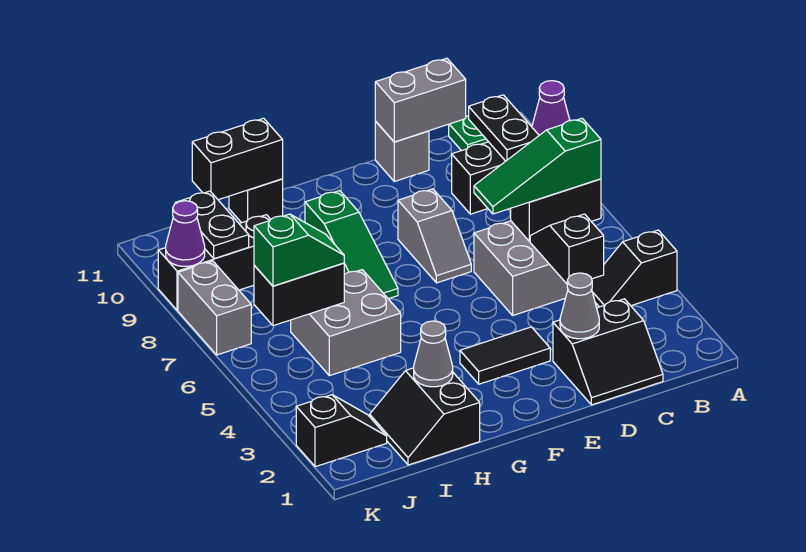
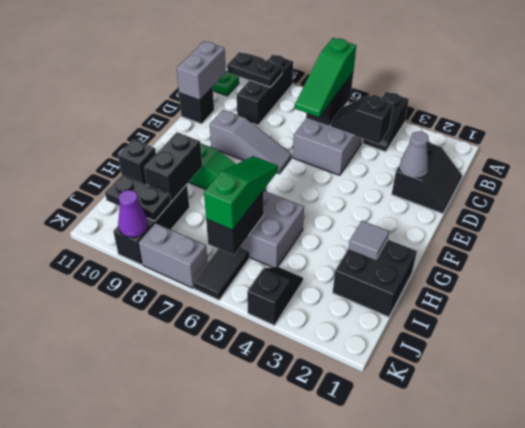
purple 1x1 cone [532,81,570,135] -> none
grey 1x1 brick [375,122,429,181] -> black 1x1 brick [179,87,214,124]
black 1x2 tile [460,327,550,384] -> black 1x2 tile moved to [193,248,249,300]
grey 1x2 slope [398,189,471,283] -> grey 1x3 slope [210,110,291,174]
black 2x2 slope [370,368,480,465] -> black 2x2 brick [333,240,417,317]
grey 1x1 cone [414,321,453,387] -> grey 1x1 tile [349,221,389,259]
black 1x2 brick [192,118,283,200] -> black 1x2 brick moved to [144,132,202,202]
green 1x2 slope [254,214,344,286] -> green 1x3 slope [204,156,278,230]
black 1x2 slope [296,395,387,467] -> black 1x2 slope moved to [247,266,303,326]

